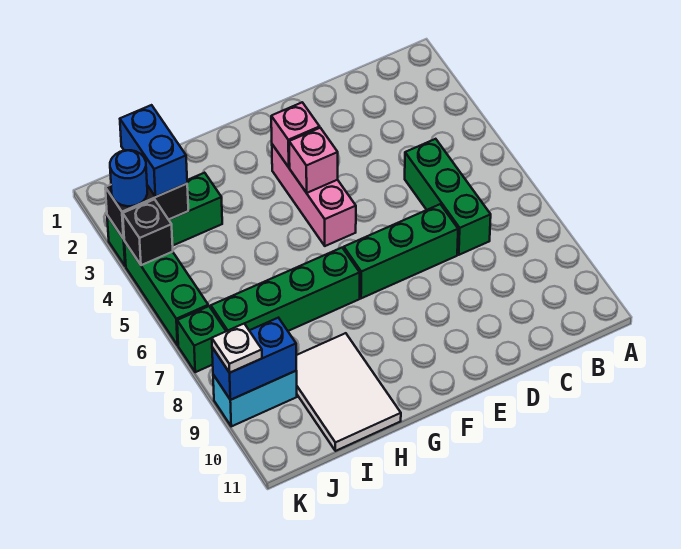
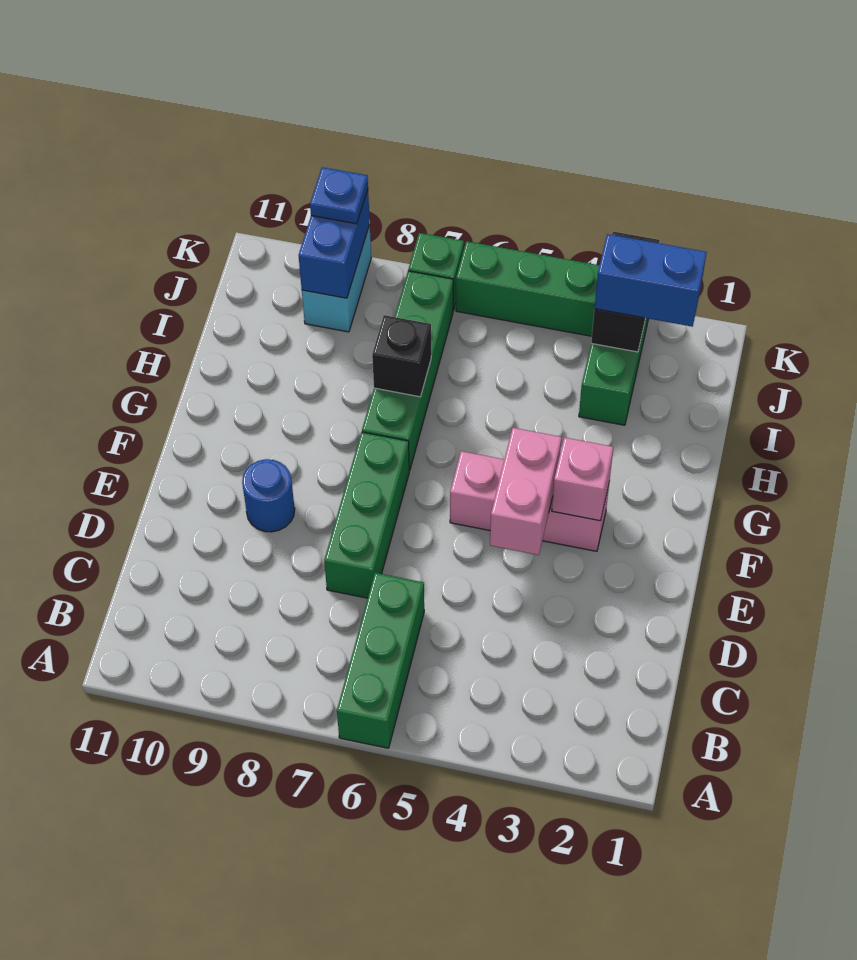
green 1x3 brick [405,139,491,255] -> green 1x3 brick turned to [337,573,424,748]
pink 1x1 brick [289,128,338,193] -> pink 1x2 brick [490,428,562,555]
white 2x3 tile [296,333,401,451] -> none
blue 1x1 round brick [110,150,147,206] -> blue 1x1 round brick moved to [242,459,295,532]
black 1x1 brick [123,199,173,265] -> black 1x1 brick moved to [372,315,431,397]
white 1x1 plate [212,324,262,373] -> blue 1x1 plate [310,167,368,224]

